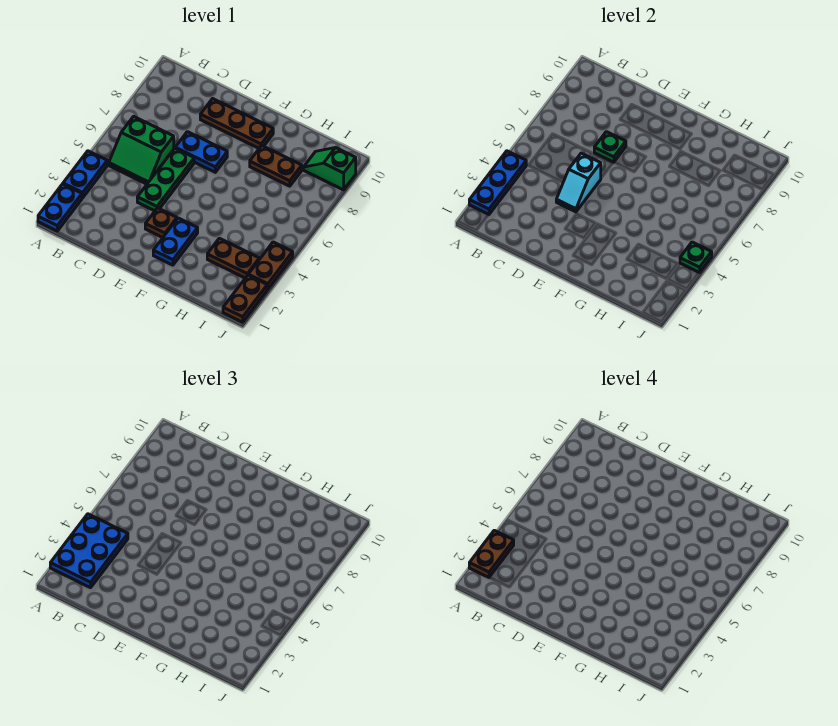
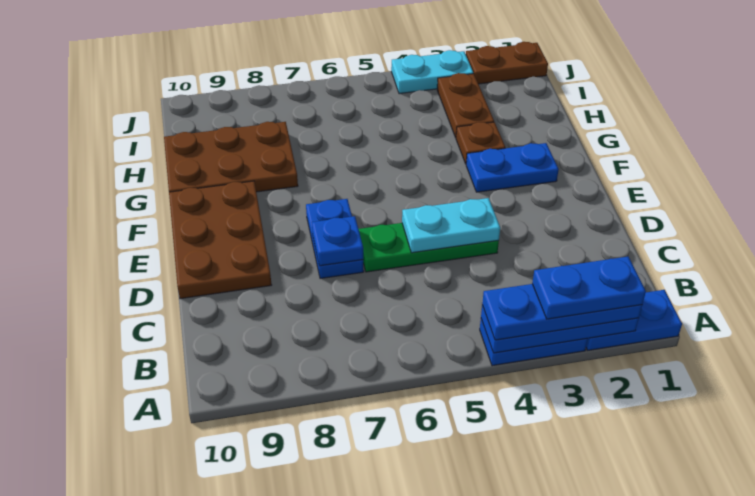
blue 2x3 plate [50,514,128,588] -> blue 1x3 plate [482,284,642,340]
brown 1x2 plate [469,530,514,577] -> blue 1x2 plate [532,256,646,319]
green 2x2 slope [109,116,174,184] -> none
cyan 1x2 slope [556,153,601,212] -> cyan 1x2 plate [402,198,500,253]
green 1x1 plate [594,132,626,162] -> blue 1x1 plate [312,216,363,266]
brown 1x3 plate [200,99,273,148] -> brown 2x3 plate [169,181,272,299]
brown 1x1 plate [145,208,177,237] -> brown 1x1 plate moved to [456,122,505,164]
brown 1x2 plate [250,146,302,186] -> brown 2x3 plate [164,122,298,192]
green 1x2 slope [303,148,356,190] -> none
brown 1x2 plate [248,242,293,289] -> cyan 1x2 plate [391,50,473,94]
green 1x1 plate [680,242,712,273] -> none

